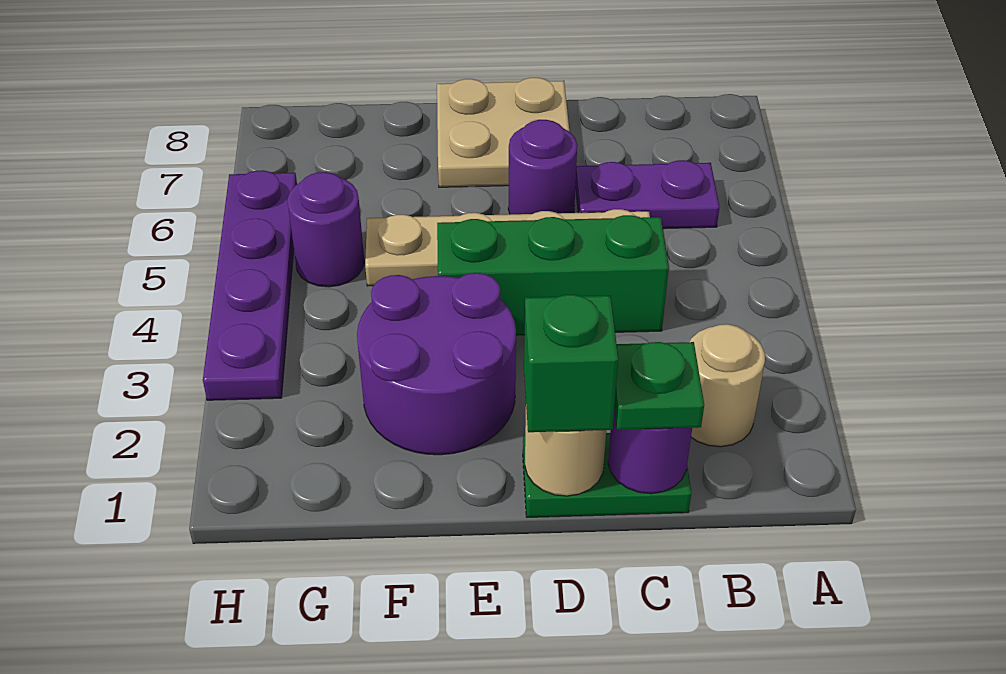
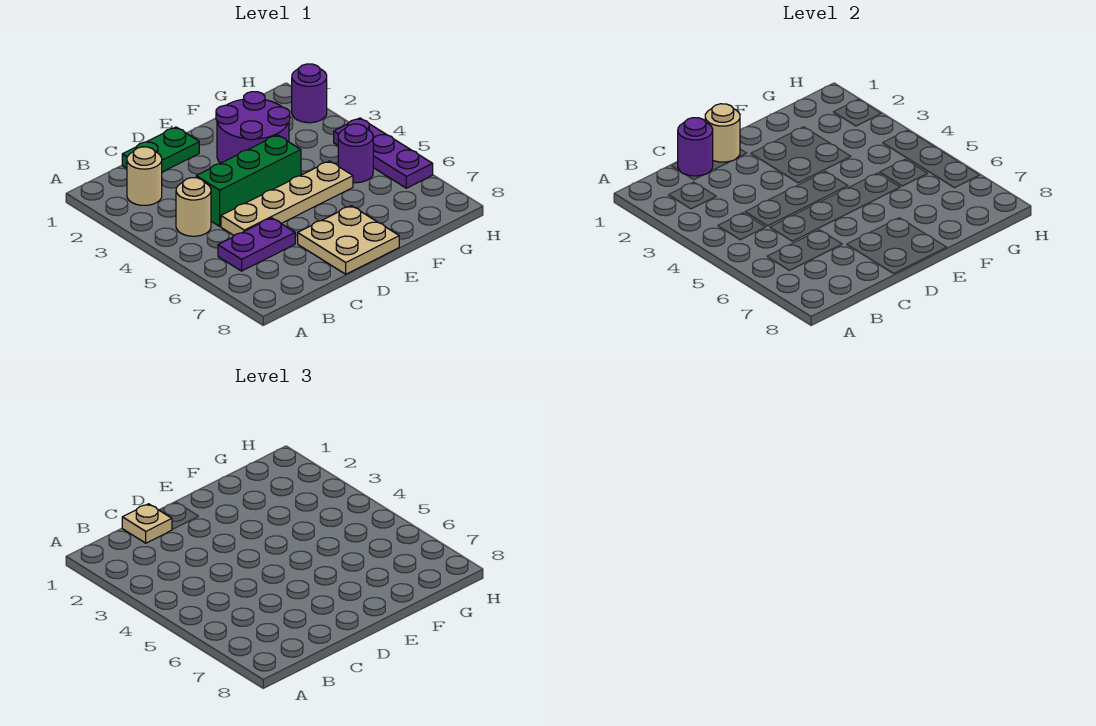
none -> tan 1x1 round brick [176,178,211,236]
green 1x1 plate [614,342,704,430] -> tan 1x1 plate [122,504,172,543]
green 1x1 brick [524,295,618,432] -> none
purple 1x1 round brick [508,120,577,214] -> purple 1x1 round brick moved to [292,64,327,123]
purple 1x4 plate [203,170,297,400] -> purple 1x3 plate [334,118,433,188]

